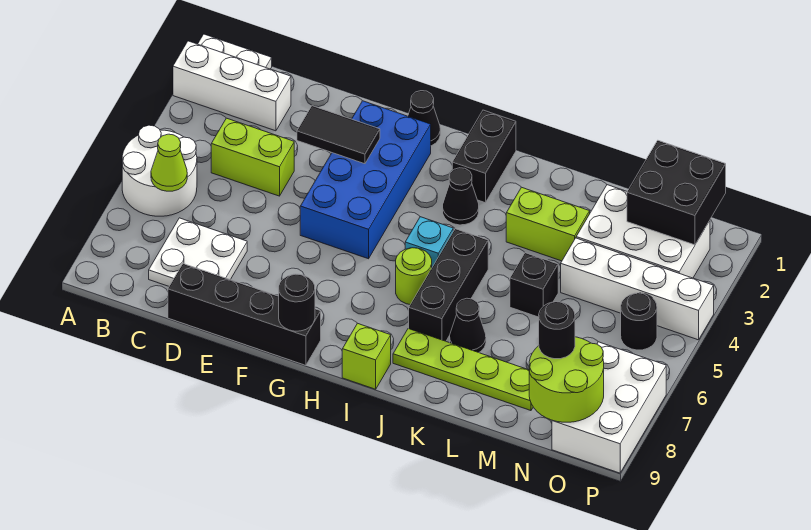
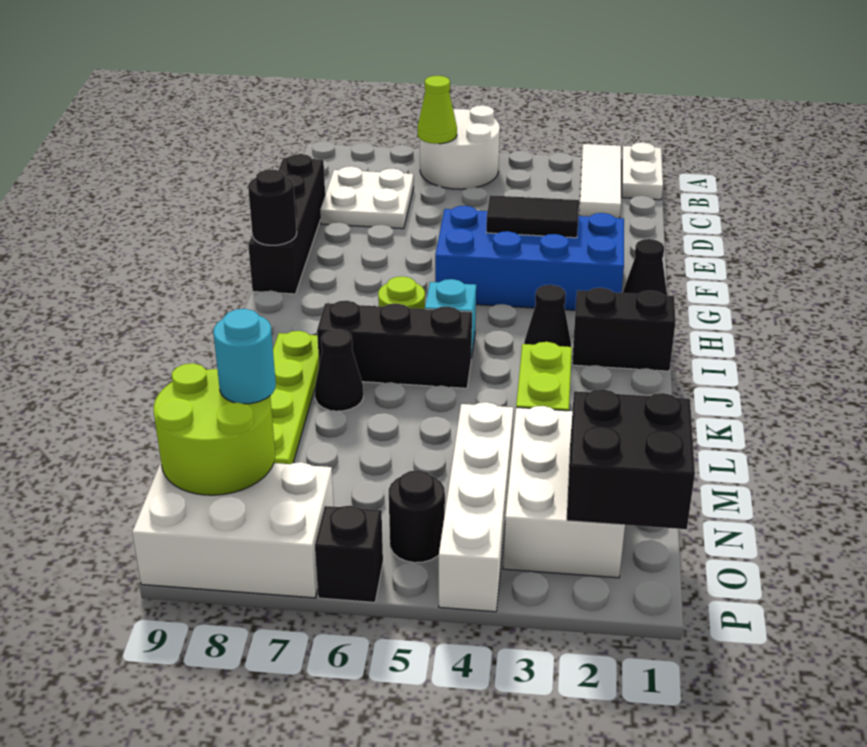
white 1x3 brick [173,41,291,131] -> white 1x3 tile [579,144,621,218]
lime 1x2 brick [211,118,294,196] -> none
black 1x2 tile [297,106,380,164] -> black 1x2 tile turned to [486,195,579,238]
lime 1x1 brick [342,323,391,389] -> none
black 1x1 brick [510,253,558,317] -> black 1x1 brick moved to [315,506,383,602]
black 1x1 round brick [539,302,575,359] -> cyan 1x1 round brick [213,309,276,404]

